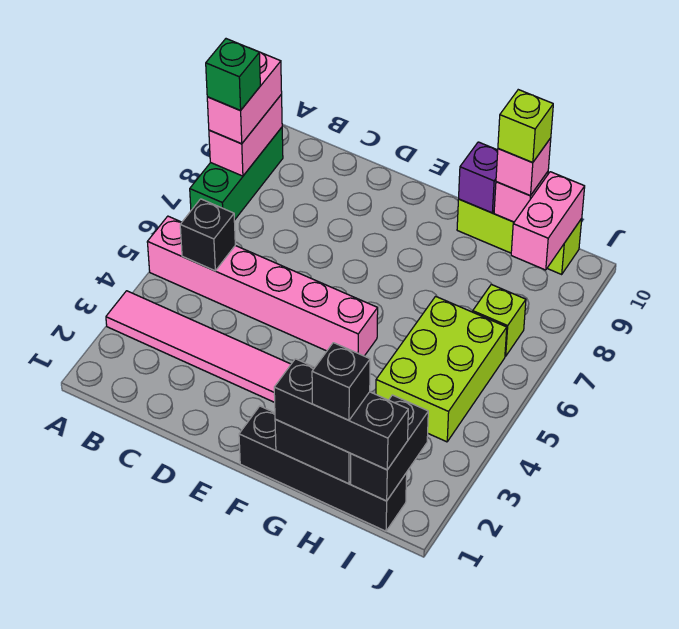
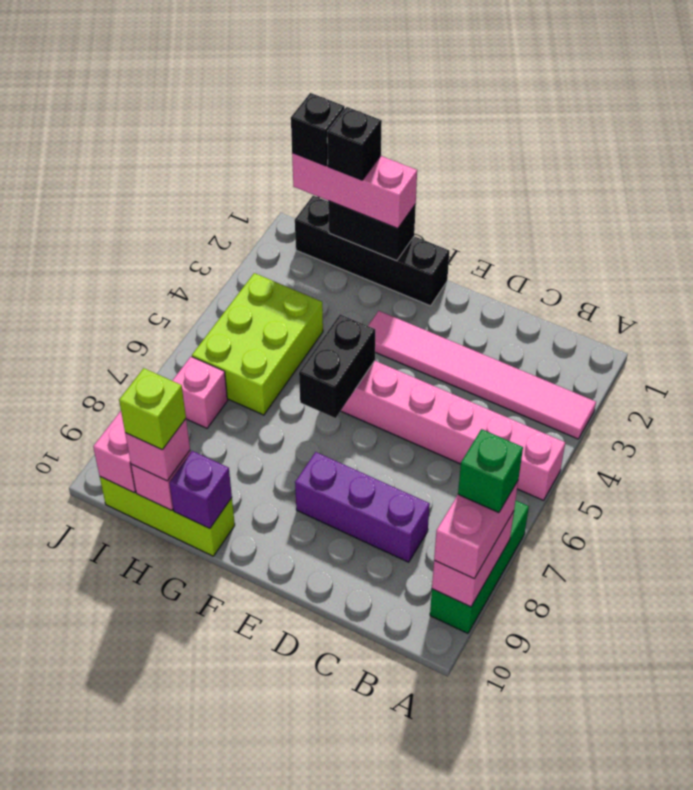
black 1x1 brick [180,199,235,271] -> black 1x1 brick moved to [291,93,345,166]
none -> purple 1x3 brick [295,452,430,562]
black 1x3 brick [274,359,408,470] -> pink 1x3 brick [292,153,417,229]
black 1x2 brick [351,395,428,501] -> black 1x2 brick moved to [299,314,375,418]
lime 1x1 brick [473,284,526,356] -> pink 1x1 brick [172,357,228,428]

